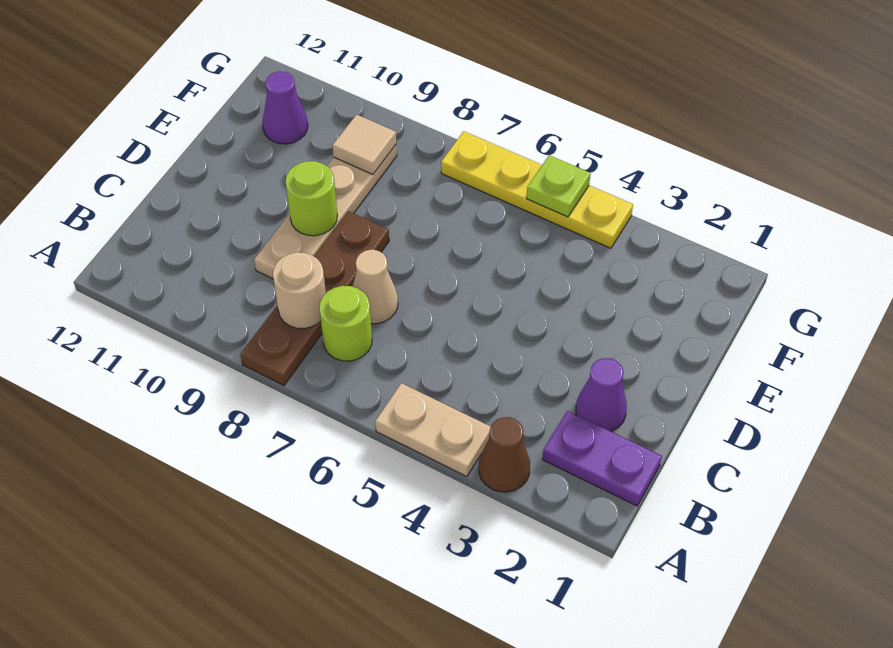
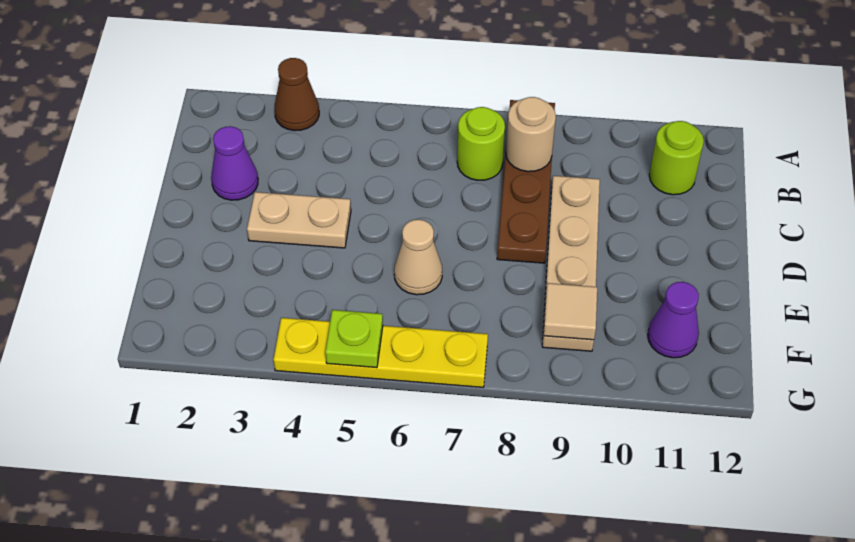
tan 1x2 plate [375,383,491,477] -> tan 1x2 plate moved to [247,192,351,248]
purple 1x2 plate [542,411,662,506] -> none
tan 1x1 cone [352,250,398,324] -> tan 1x1 cone moved to [394,219,442,295]
lime 1x1 round brick [286,161,337,236] -> lime 1x1 round brick moved to [649,121,704,195]

